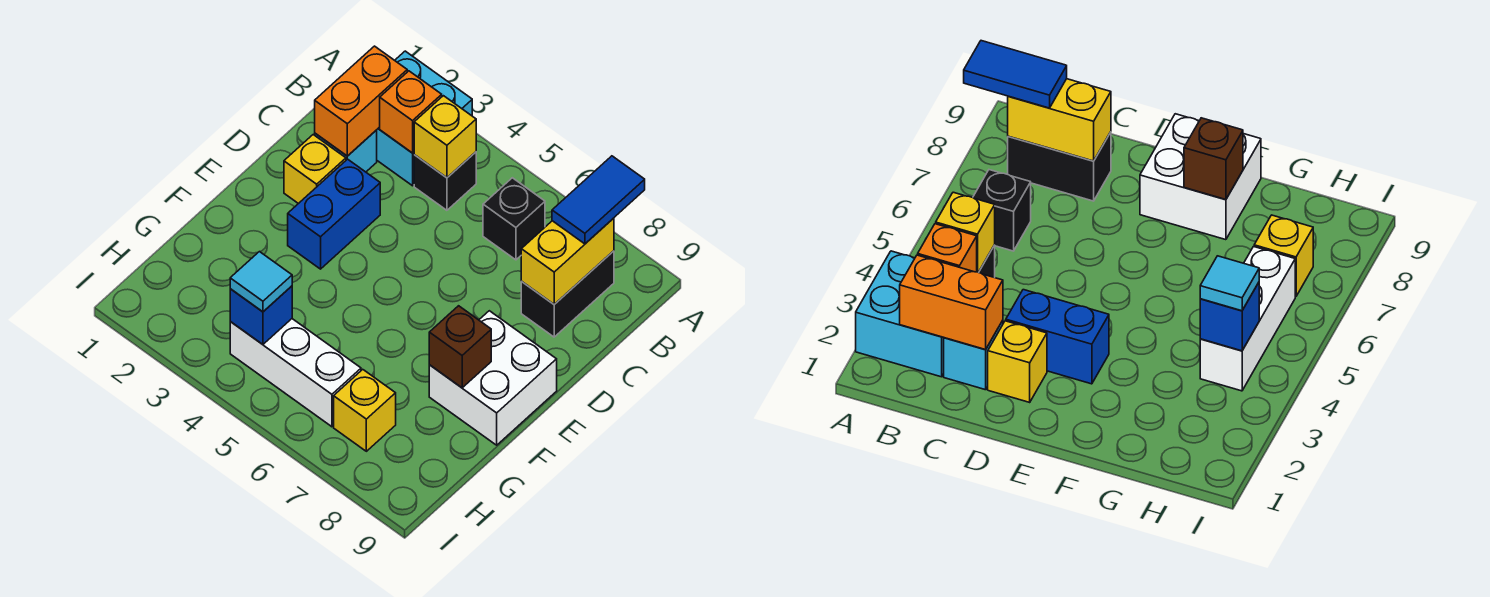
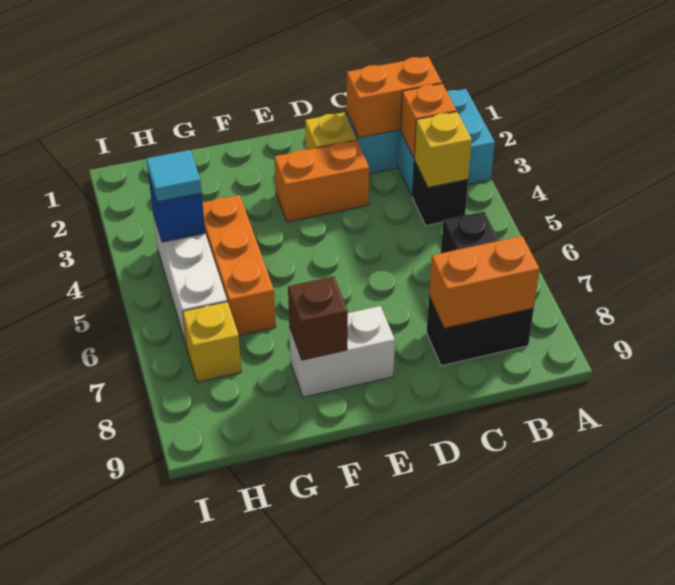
blue 1x2 tile [552,156,645,244] -> none
yellow 1x2 brick [521,218,614,304] -> orange 1x2 brick [429,236,539,328]
blue 1x2 brick [288,159,380,269] -> orange 1x2 brick [274,140,369,222]
white 2x2 brick [429,311,557,445] -> white 1x2 brick [289,306,395,397]
none -> orange 1x3 brick [203,195,276,335]

